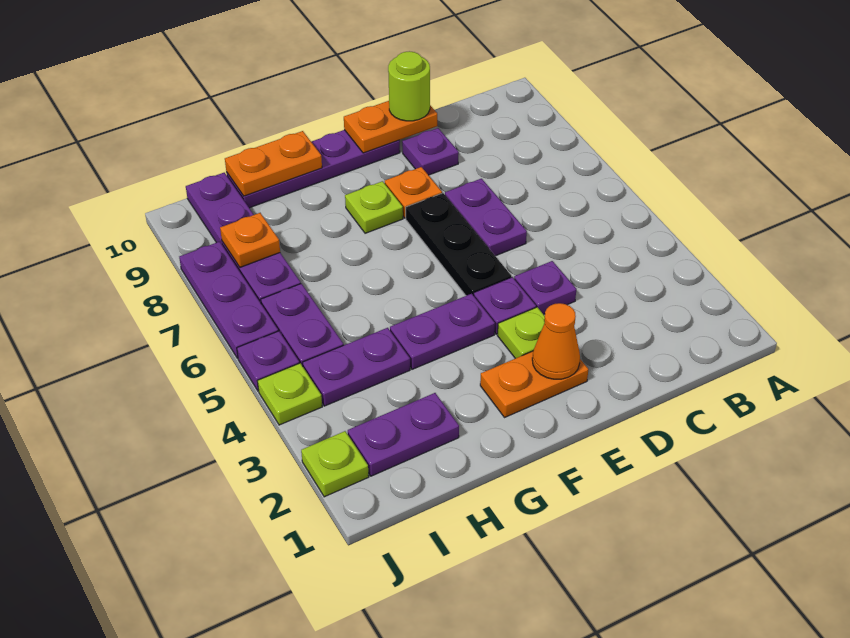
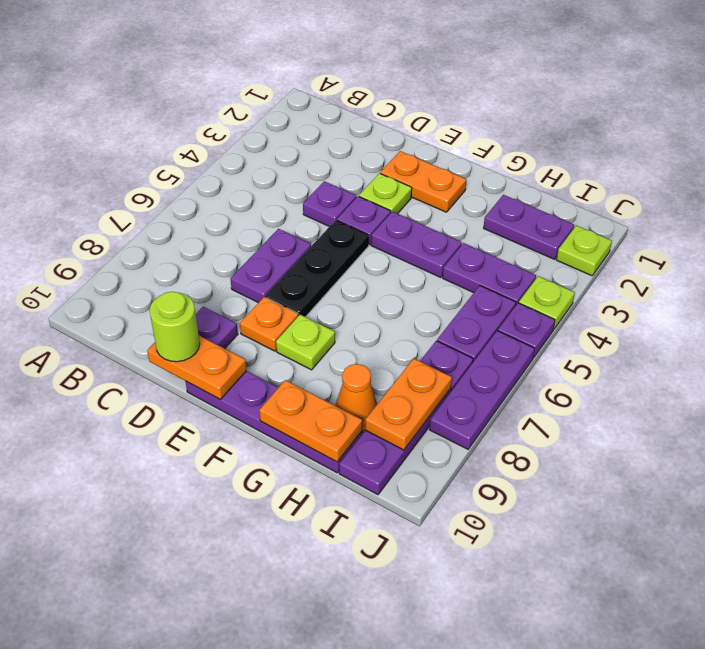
orange 1x1 cone [532,303,580,379] -> orange 1x1 cone moved to [335,364,377,433]
orange 1x1 plate [220,213,280,267] -> orange 1x2 plate [365,359,452,450]

